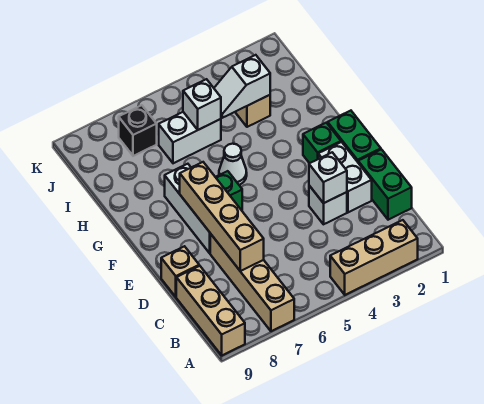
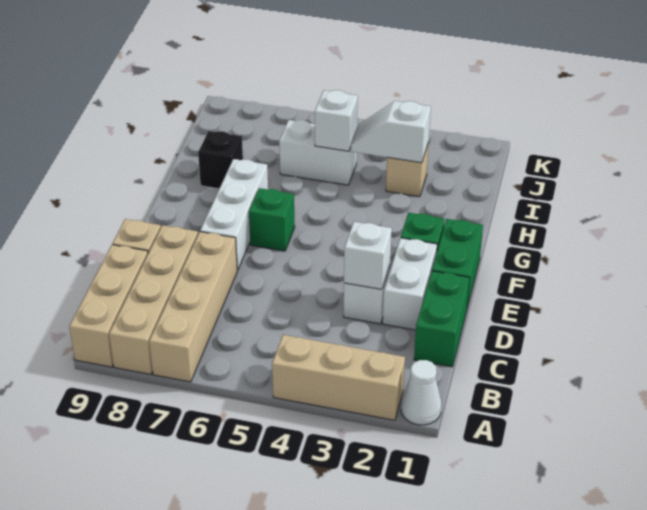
tan 1x4 brick [180,162,264,271] -> tan 1x4 brick moved to [109,225,198,374]
white 1x1 cone [219,144,247,185] -> white 1x1 cone moved to [401,360,442,425]
black 1x1 brick [119,105,157,156] -> black 1x1 brick moved to [198,131,243,189]

